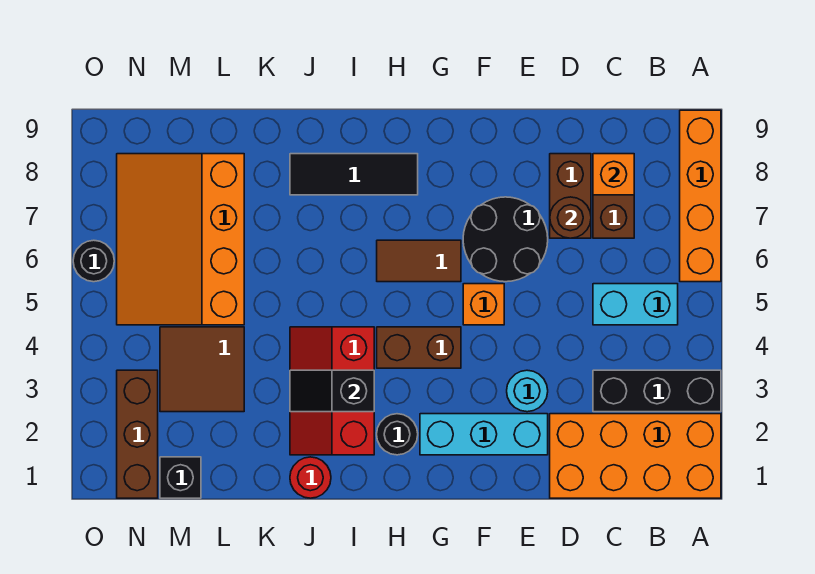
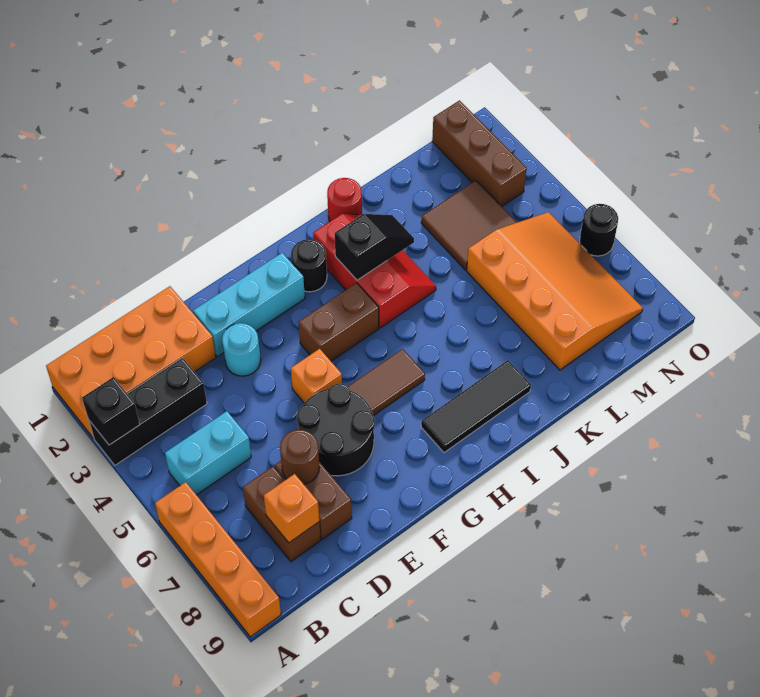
black 1x1 brick [160,457,201,498] -> black 1x1 brick moved to [82,377,140,445]

